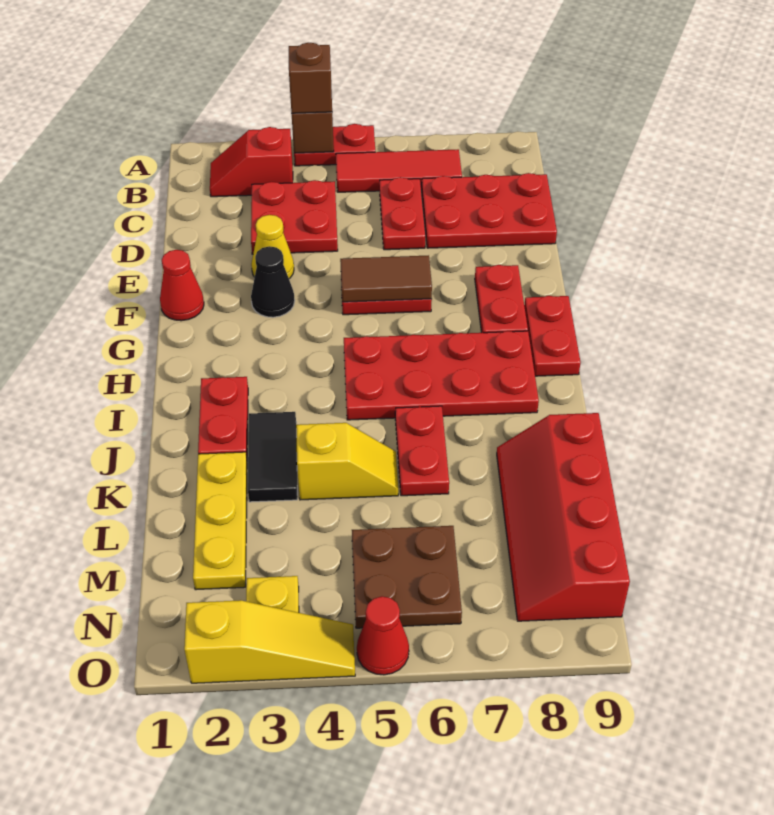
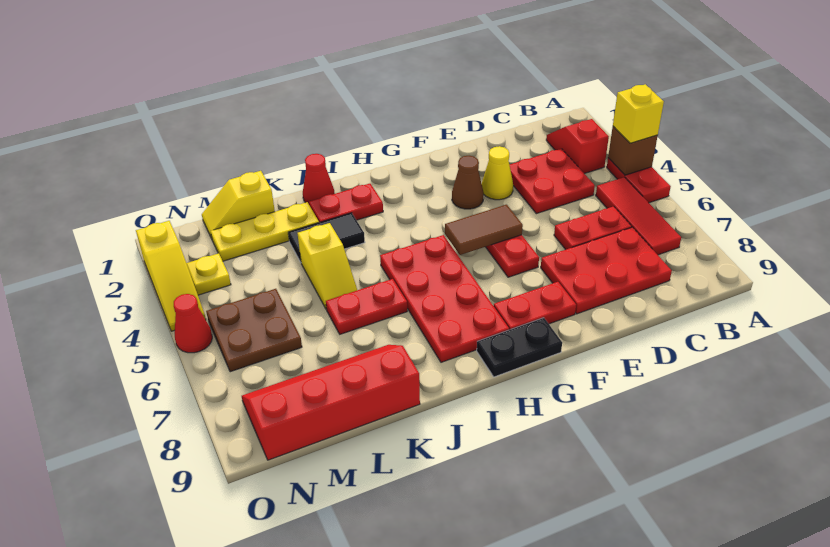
brown 1x1 brick [289,43,332,113] -> yellow 1x1 brick [613,84,664,143]
red 2x3 plate [422,173,557,248] -> red 2x3 plate turned to [541,227,672,314]
red 1x1 cone [160,250,204,321] -> red 1x1 cone moved to [303,154,335,204]
black 1x1 cone [251,246,295,317] -> brown 1x1 cone [452,156,484,209]
brown 1x2 tile [340,255,432,302] -> brown 1x2 tile turned to [445,205,523,255]
red 1x2 plate [524,296,581,376] -> black 1x2 plate [477,318,562,377]
none -> yellow 1x2 slope [202,171,275,238]

